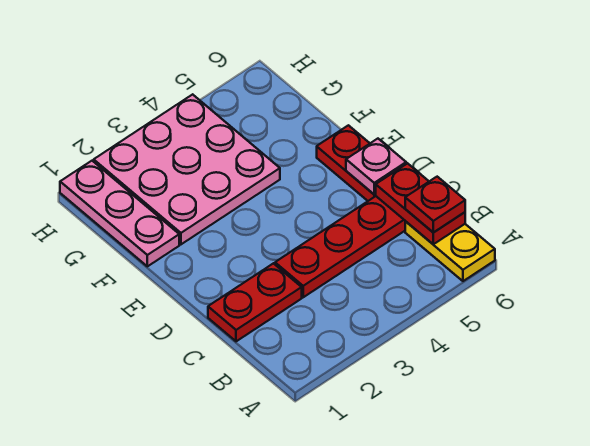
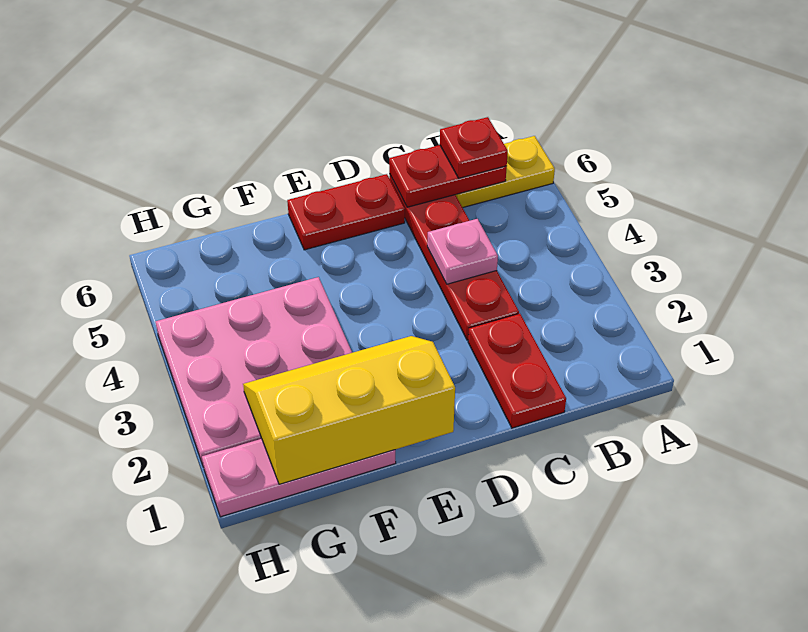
pink 1x1 plate [346,139,406,194] -> pink 1x1 plate moved to [427,219,498,284]
none -> yellow 2x3 slope [243,336,455,484]

